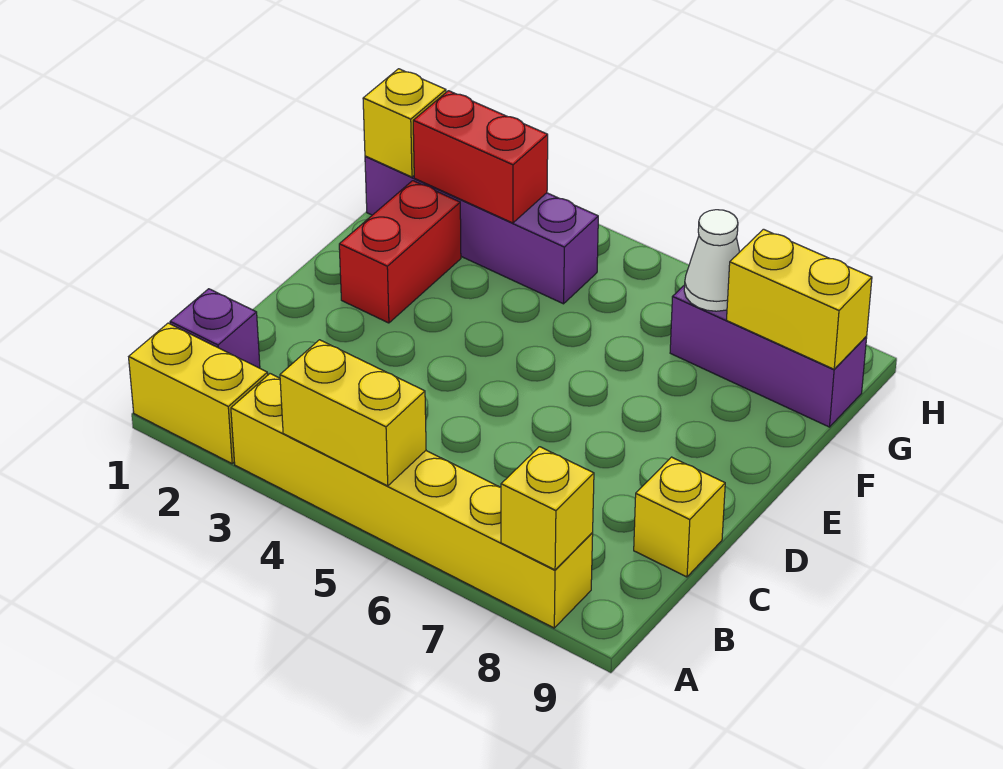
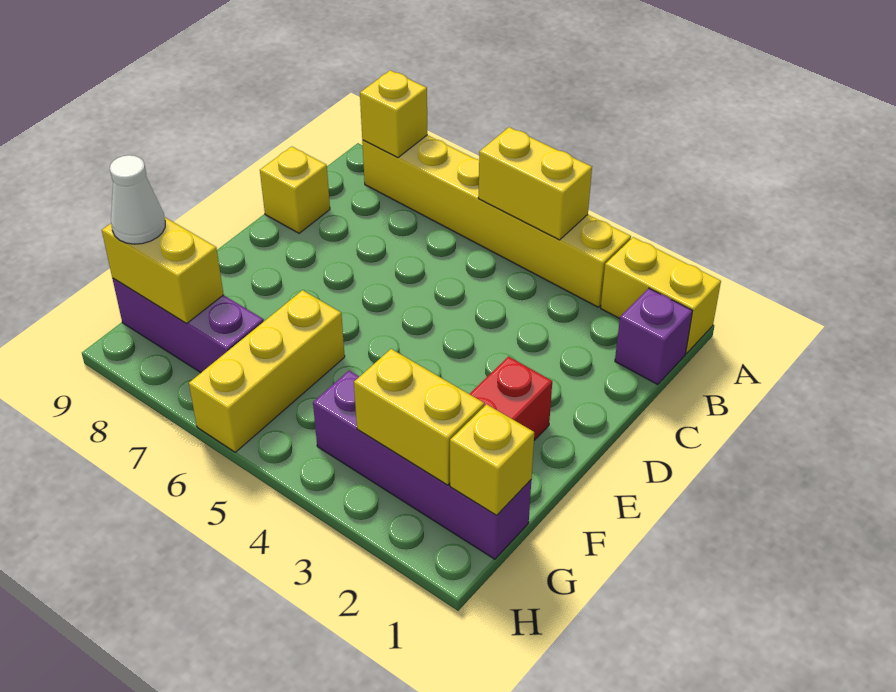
none -> yellow 1x3 brick [189,290,345,452]
red 1x2 brick [413,91,548,223] -> yellow 1x2 brick [354,349,484,485]
white 1x1 cone [684,210,739,311] -> white 1x1 cone moved to [110,155,165,244]

